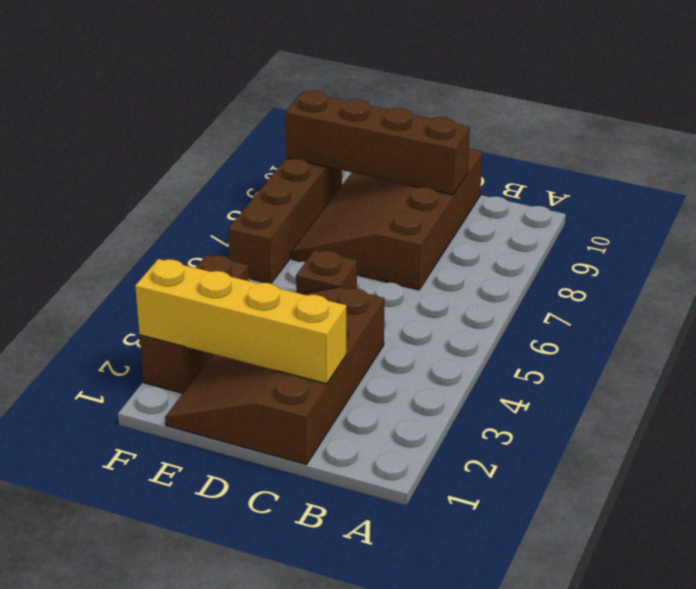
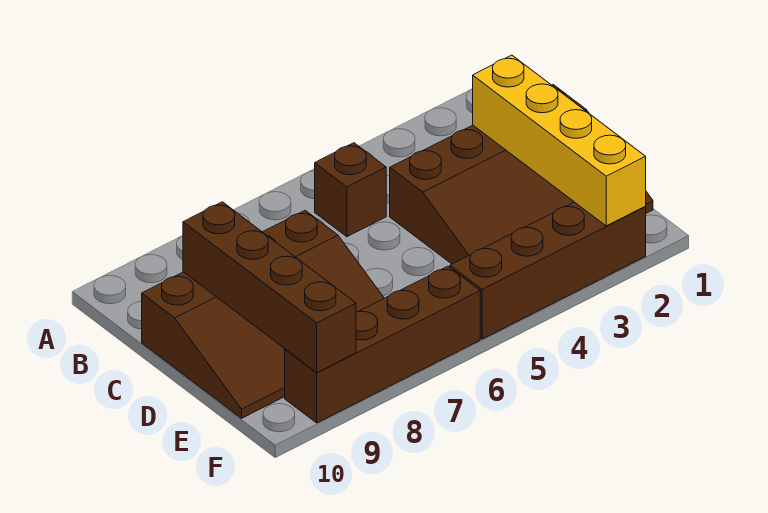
brown 1x1 brick [296,250,357,294] -> brown 1x1 brick moved to [315,143,386,237]
brown 1x3 brick [140,255,249,393] -> brown 1x4 brick [450,202,646,339]

